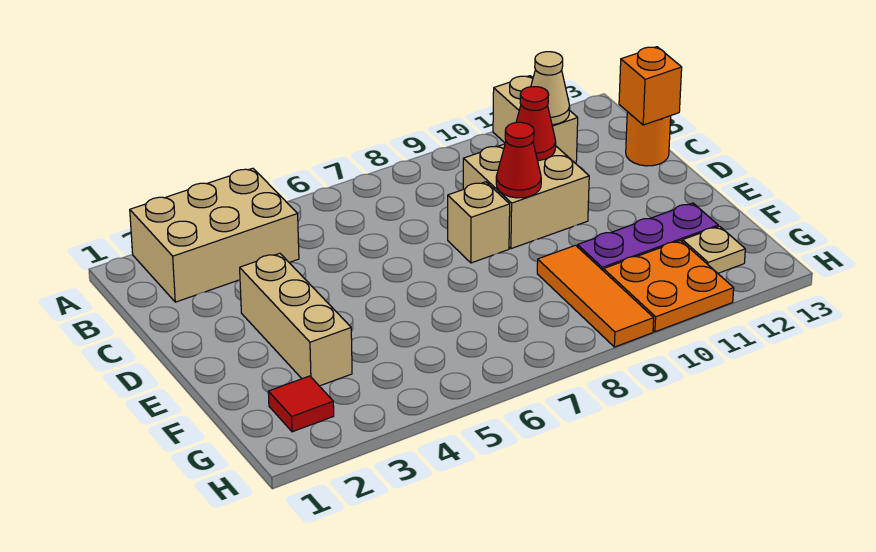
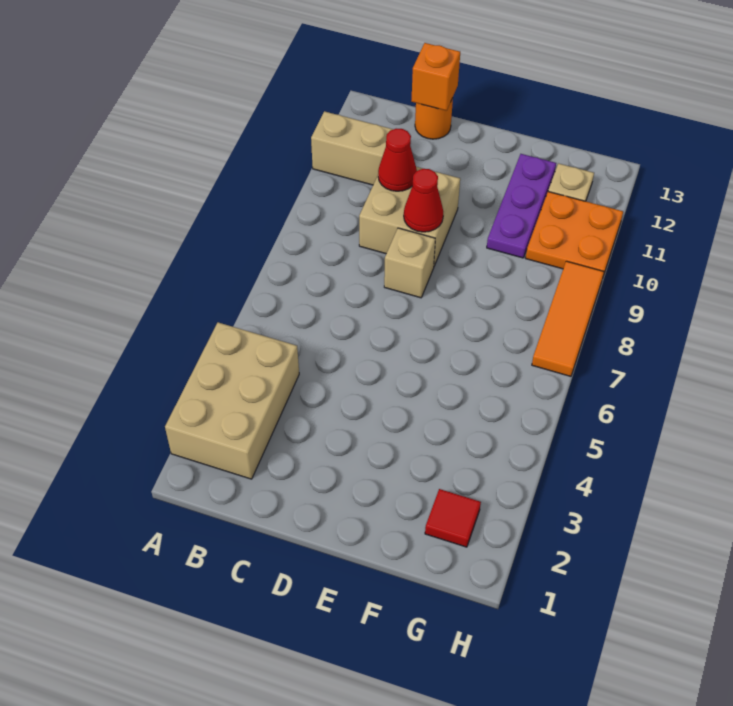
tan 1x1 cone [531,52,570,125] -> none
tan 1x3 brick [240,253,352,386] -> none
orange 1x3 tile [537,245,654,347] -> orange 1x3 tile turned to [532,261,604,376]

